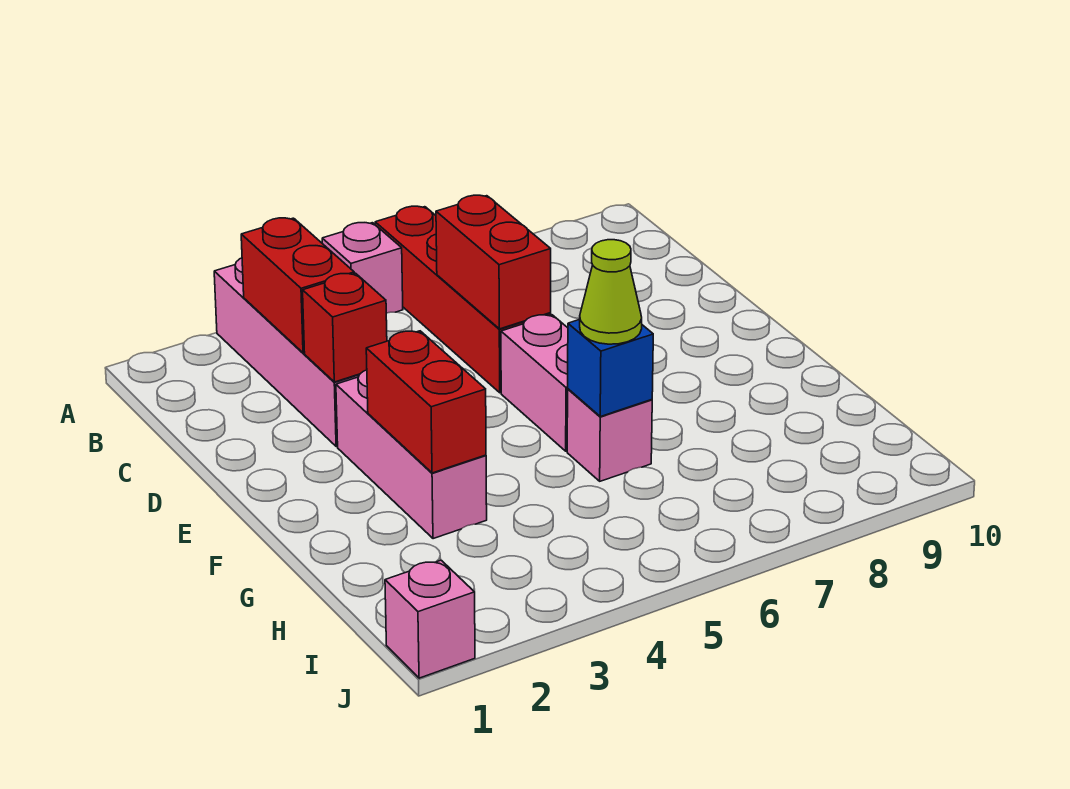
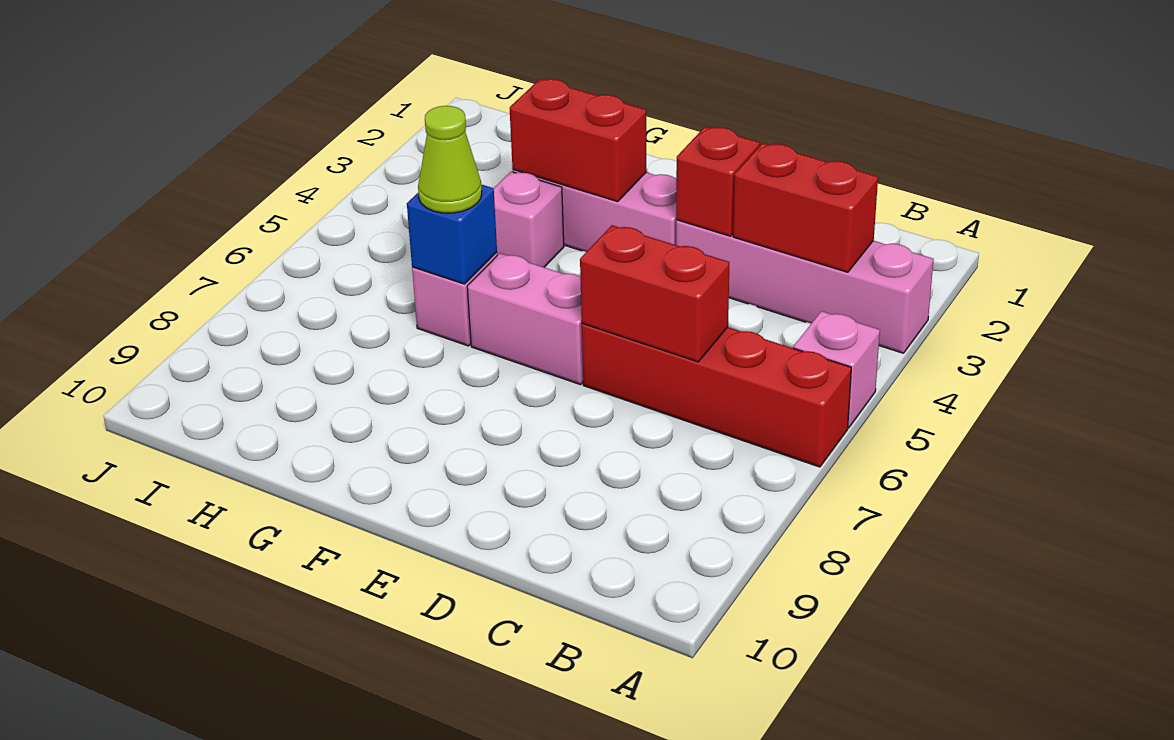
pink 1x1 brick [385,560,475,678] -> pink 1x1 brick moved to [494,172,564,267]

